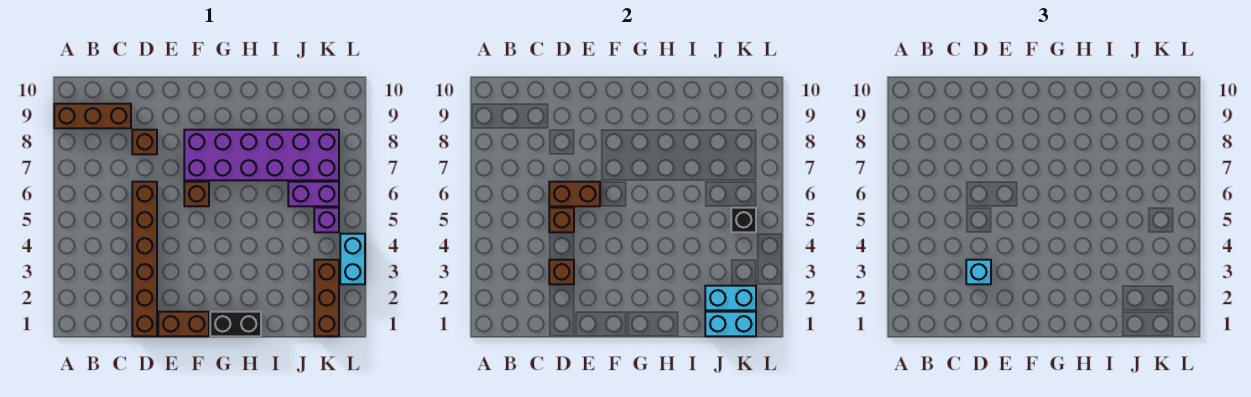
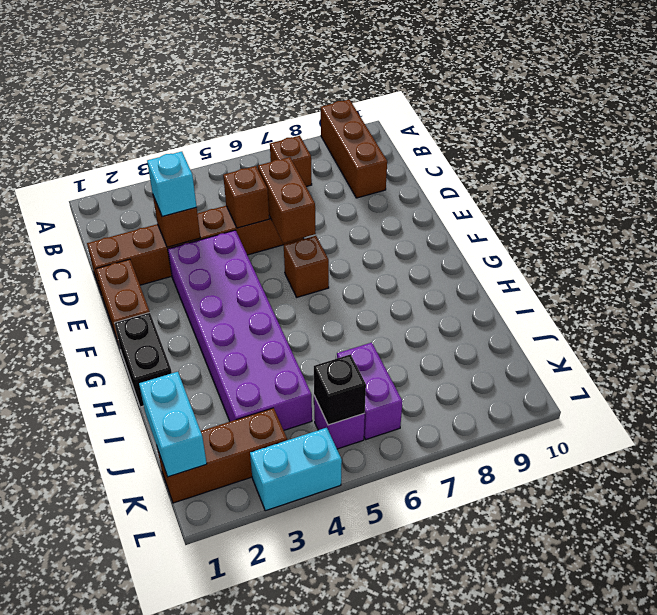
brown 1x1 brick [132,130,157,154] -> brown 1x1 brick moved to [270,136,312,187]
purple 2x6 brick [184,130,339,180] -> purple 2x6 brick moved to [168,230,312,430]
cyan 1x2 brick [705,286,756,310] -> none

